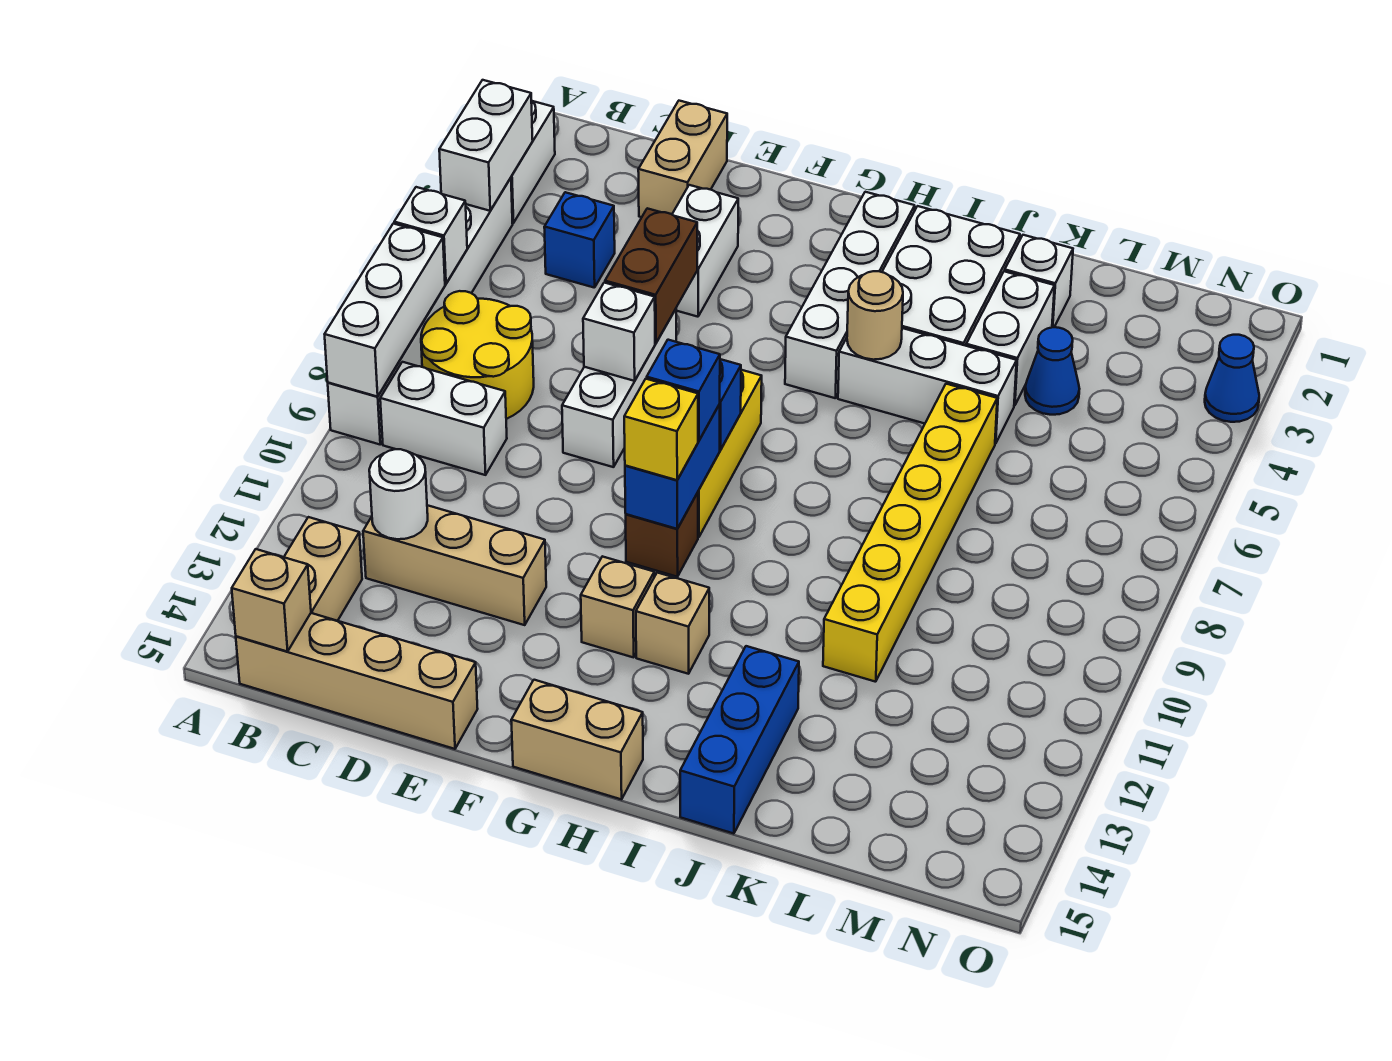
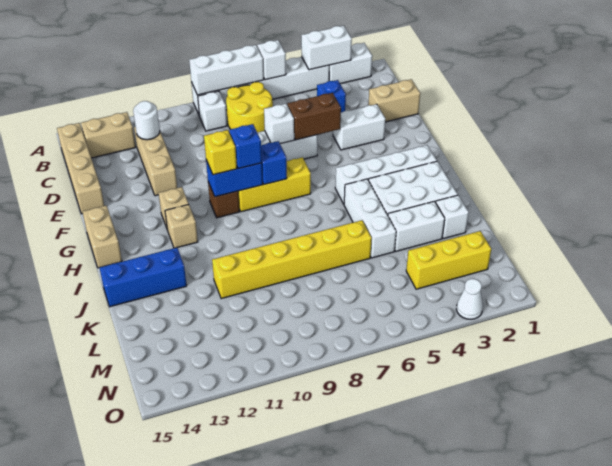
white 1x2 brick [380,362,507,475] -> white 1x1 brick [198,91,227,131]
tan 1x1 brick [232,549,311,652] -> none
tan 1x1 round brick [847,271,903,360] -> none
blue 1x1 cone [1025,327,1079,415] -> none
none -> yellow 1x3 brick [406,231,491,289]
blue 1x1 cone [1205,335,1259,422] -> white 1x1 cone [456,279,483,319]

